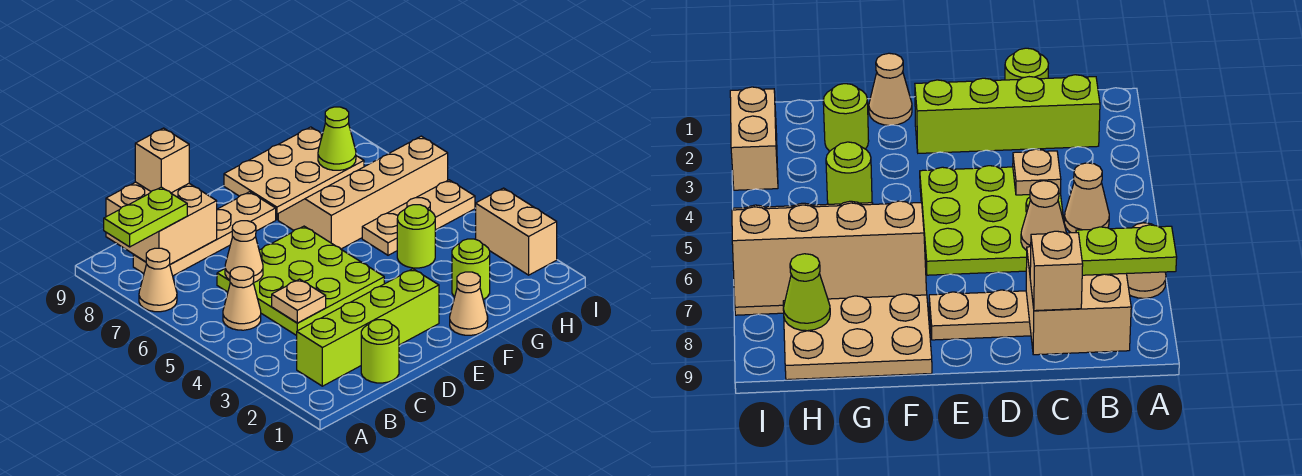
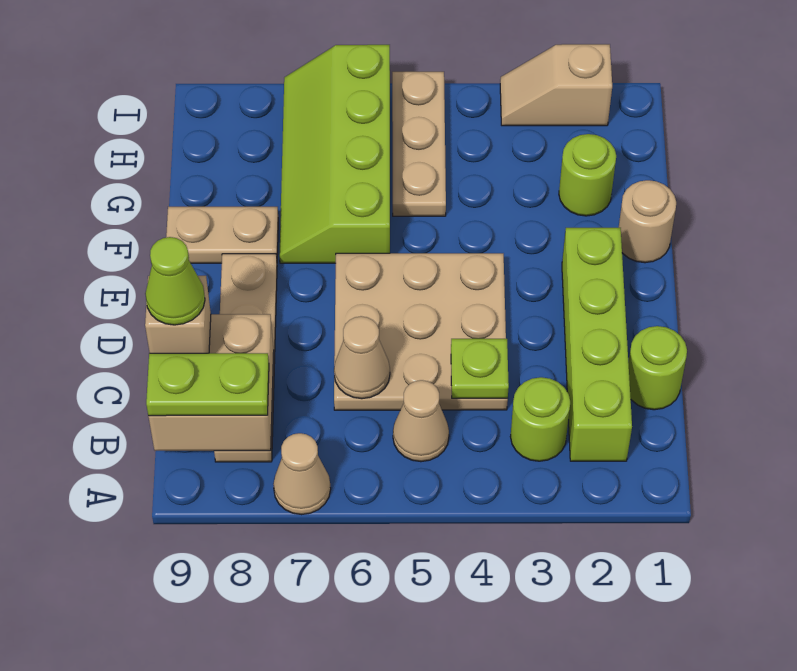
lime 1x2 plate [104,187,187,247] -> lime 1x2 plate turned to [146,353,269,416]
lime 3x3 plate [217,226,384,336] -> tan 3x3 plate [334,253,508,410]
tan 1x1 plate [272,279,326,323] -> lime 1x1 plate [451,339,509,398]
tan 1x1 cone [450,272,488,335] -> tan 1x1 round brick [619,180,676,263]
tan 2x4 slope [278,136,448,249] -> lime 2x4 slope [279,45,390,263]
tan 2x3 plate [224,127,364,220] -> tan 1x2 plate [166,207,278,263]
lime 1x1 round brick [397,205,435,268] -> lime 1x1 round brick moved to [510,377,570,461]
lime 1x1 cone [318,107,356,170] -> lime 1x1 cone moved to [145,237,205,325]
tan 1x2 brick [476,188,557,275] -> tan 1x2 slope [500,44,612,126]

